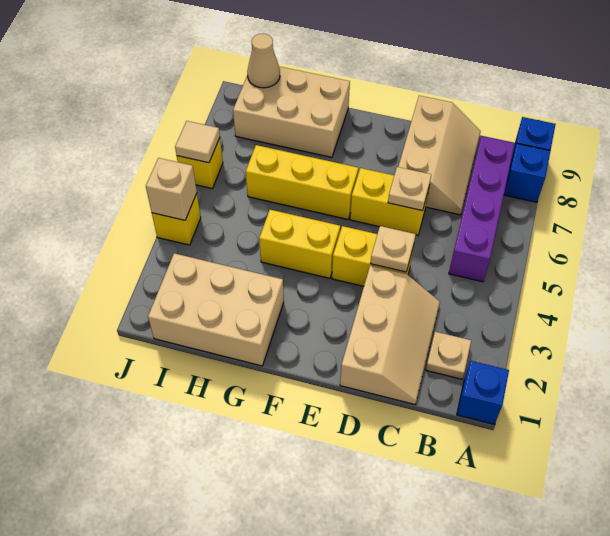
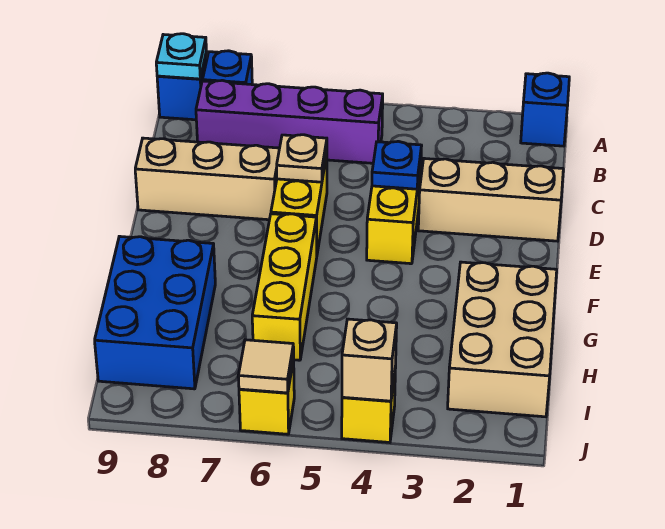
none -> cyan 1x1 plate [156,34,206,79]
tan 1x1 plate [426,332,471,379] -> none
tan 1x1 plate [371,226,416,272] -> blue 1x1 plate [372,141,422,189]
yellow 1x2 brick [259,210,340,278] -> none
tan 2x3 brick [233,66,350,157] -> blue 2x3 brick [95,236,215,389]
tan 1x1 cone [247,34,280,88] -> none

